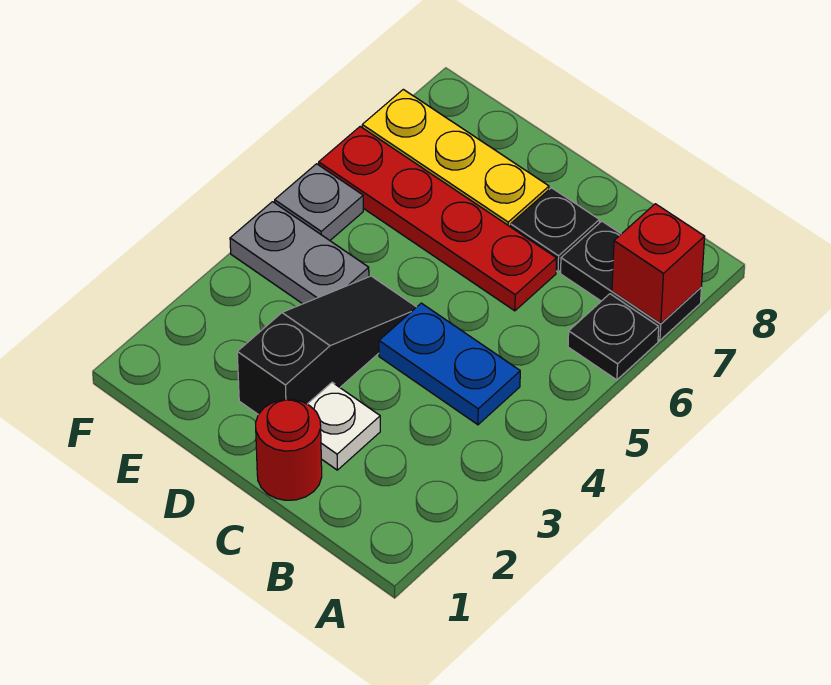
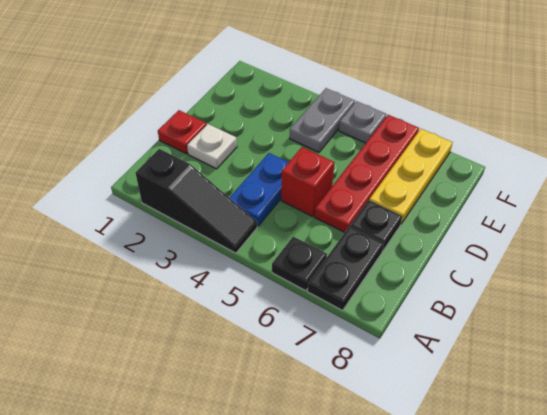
red 1x1 brick [612,204,705,324] -> red 1x1 brick moved to [281,147,334,217]
red 1x1 round brick [256,399,322,500] -> red 1x1 plate [158,110,207,154]
black 1x3 slope [237,276,416,415] -> black 1x3 slope moved to [136,149,257,253]

